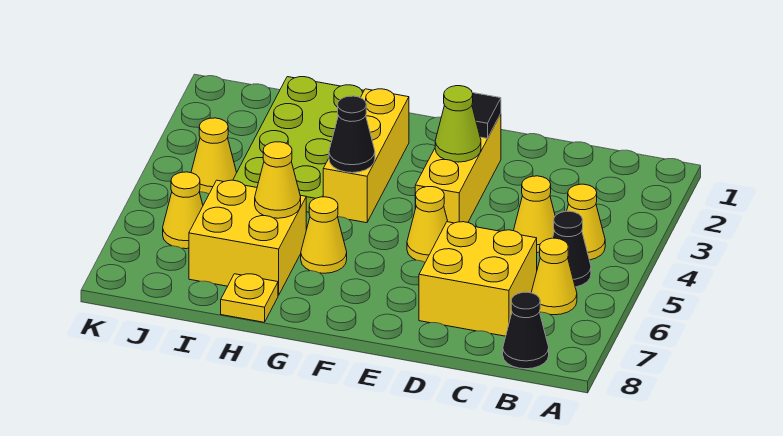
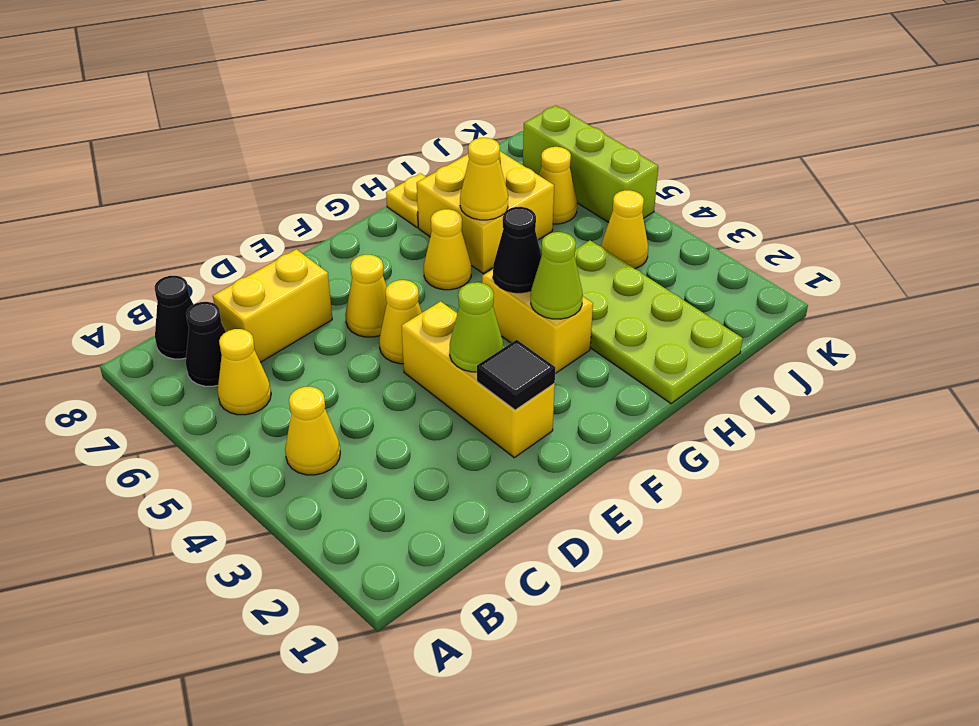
black 1x1 cone [553,211,591,287] -> black 1x1 cone moved to [186,302,226,386]
yellow 1x1 cone [514,176,555,252] -> yellow 1x1 cone moved to [345,255,387,337]
yellow 2x2 brick [419,222,537,336] -> yellow 1x2 brick [213,249,332,362]
yellow 1x3 brick [323,89,409,223] -> yellow 1x2 brick [482,270,593,374]
none -> lime 1x1 cone [531,232,583,319]
none -> lime 1x3 brick [523,106,658,223]

